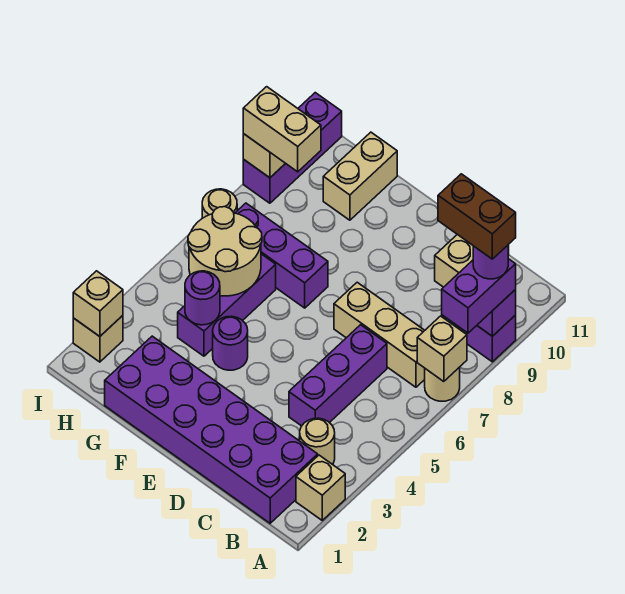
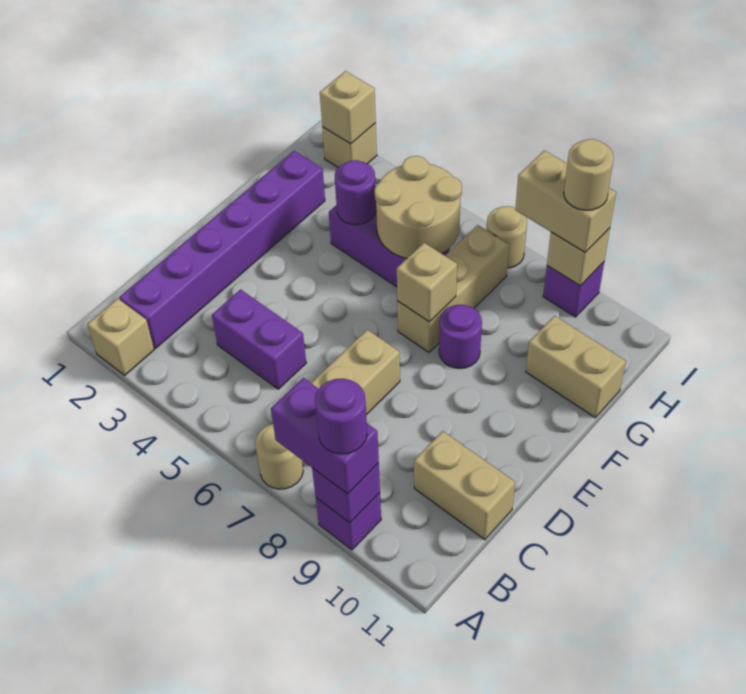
tan 1x1 brick [417,316,467,382] -> tan 1x1 brick moved to [397,243,457,322]
brown 1x2 brick [438,174,516,259] -> none
purple 2x6 brick [105,336,318,523] -> purple 1x6 brick [119,151,325,348]
tan 1x1 round brick [300,418,335,465] -> tan 1x1 round brick moved to [564,139,614,210]
purple 1x3 brick [289,325,387,426] -> purple 1x2 brick [212,290,306,389]
purple 1x1 round brick [213,316,248,370] -> purple 1x1 round brick moved to [439,305,482,369]
purple 1x3 brick [236,203,328,308] -> tan 1x3 brick [397,225,509,352]
tan 1x2 brick [243,87,321,172] -> tan 1x2 brick turned to [515,151,616,252]
purple 1x3 brick [243,93,342,203] -> purple 1x1 brick [543,262,604,317]

